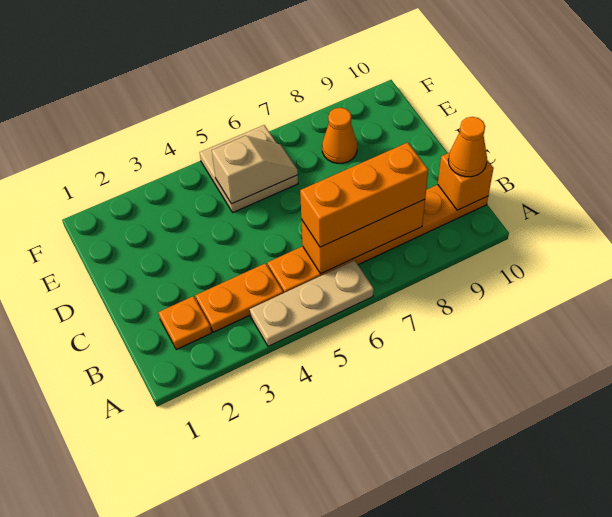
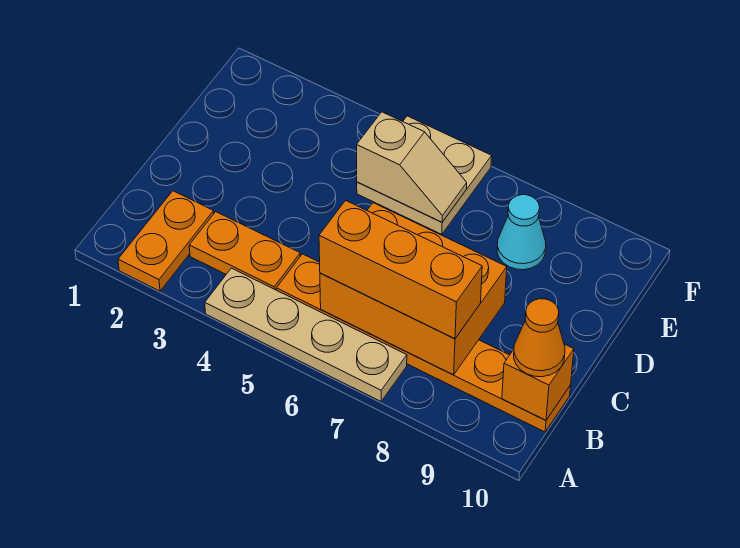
tan 1x3 plate [250,260,374,346] -> tan 1x4 plate [205,268,407,401]
orange 1x1 plate [158,296,211,350] -> orange 1x2 plate [118,191,214,291]
orange 1x3 brick [301,200,425,274] -> orange 2x3 brick [320,203,507,375]
orange 1x1 cone [322,108,357,163] -> cyan 1x1 cone [497,195,546,270]

